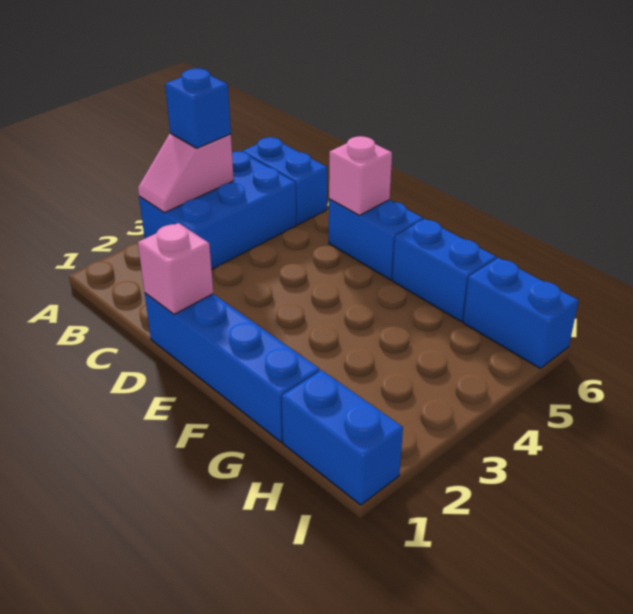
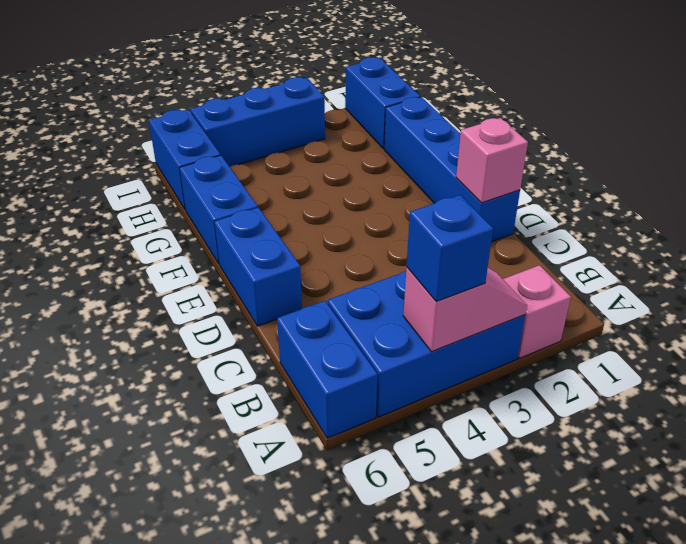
pink 1x1 brick [329,136,392,215] -> pink 1x1 brick moved to [503,265,571,358]
none -> blue 1x3 brick [191,77,325,167]

